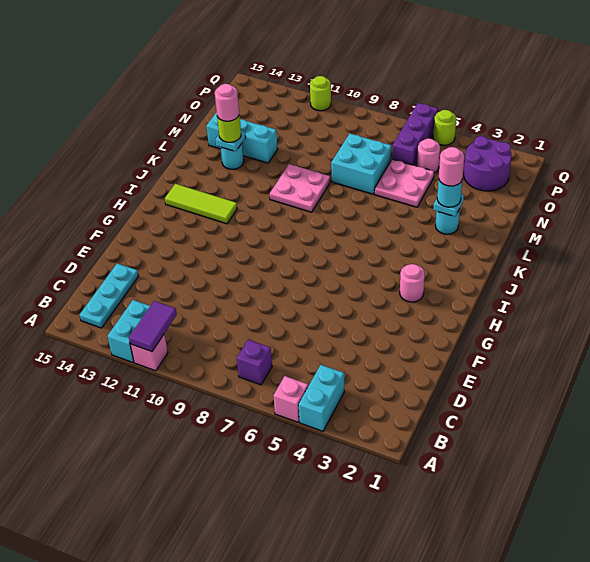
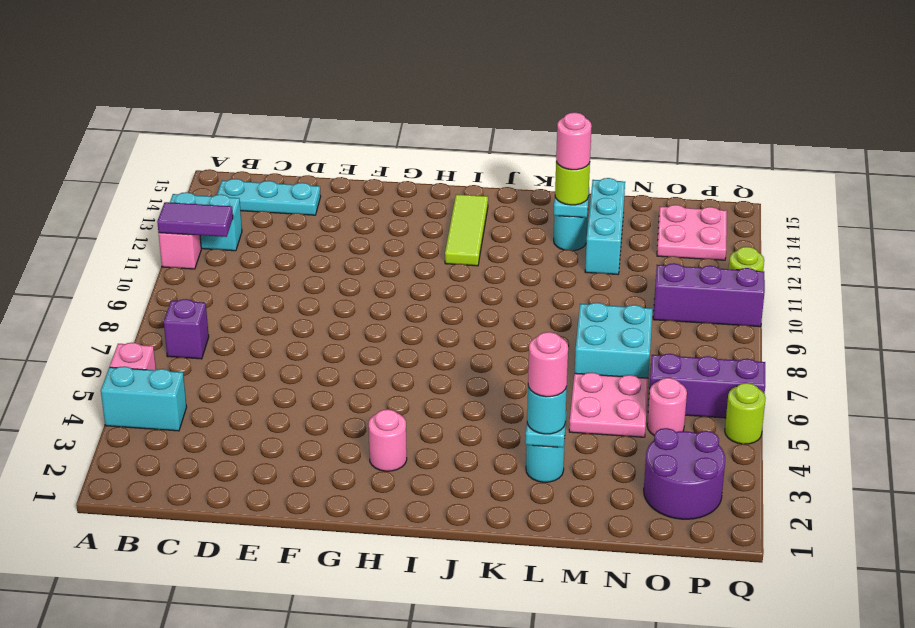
pink 2x2 plate [270,164,330,212] -> pink 2x2 plate moved to [657,205,727,260]
none -> purple 1x3 brick [653,263,765,327]

